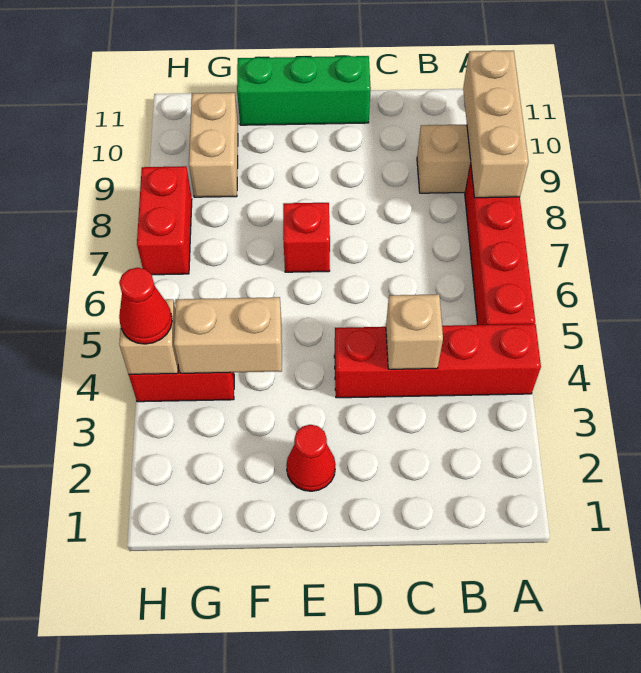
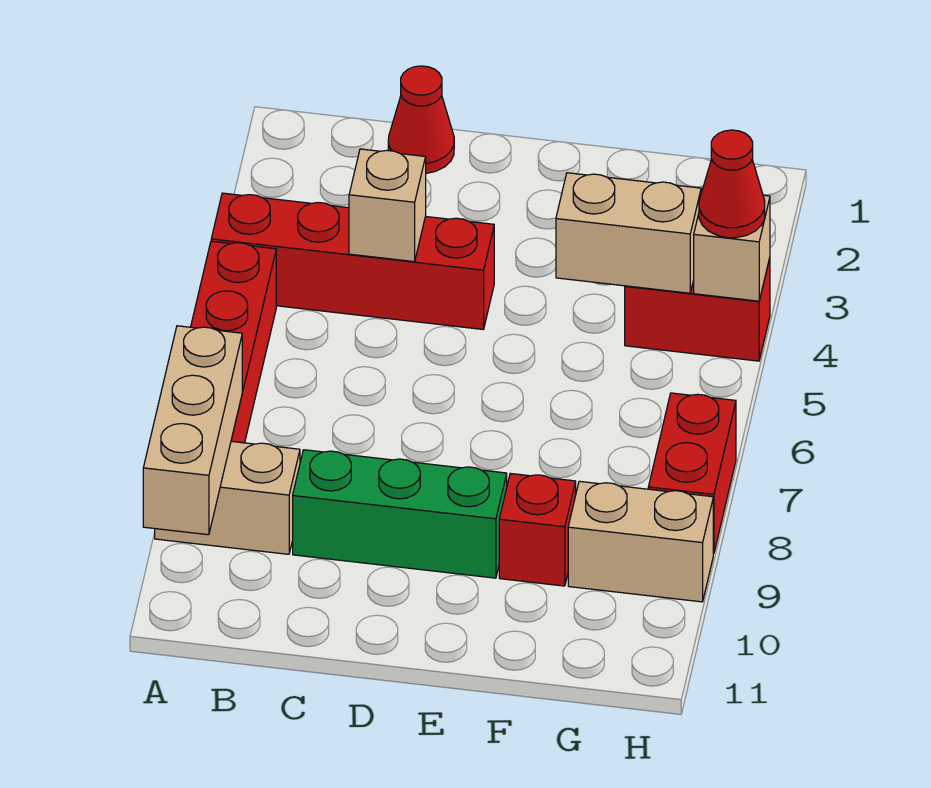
green 1x3 brick [237,56,371,125] -> green 1x3 brick moved to [293,450,507,578]
red 1x1 cone [286,425,336,491] -> red 1x1 cone moved to [388,66,454,173]
red 1x1 brick [283,203,330,272] -> red 1x1 brick moved to [499,473,576,586]
tan 1x2 brick [189,93,238,197] -> tan 1x2 brick turned to [568,481,713,602]

